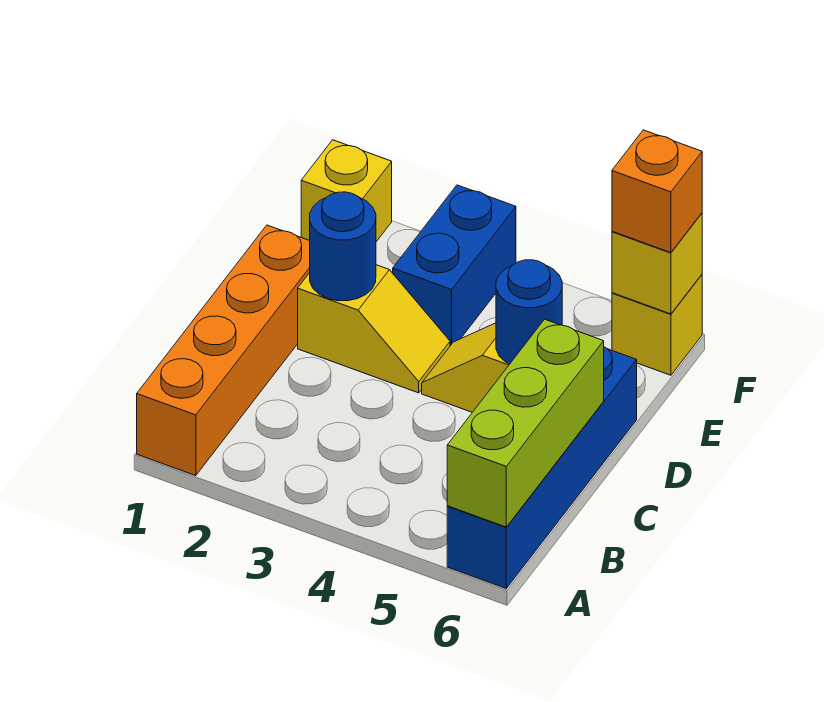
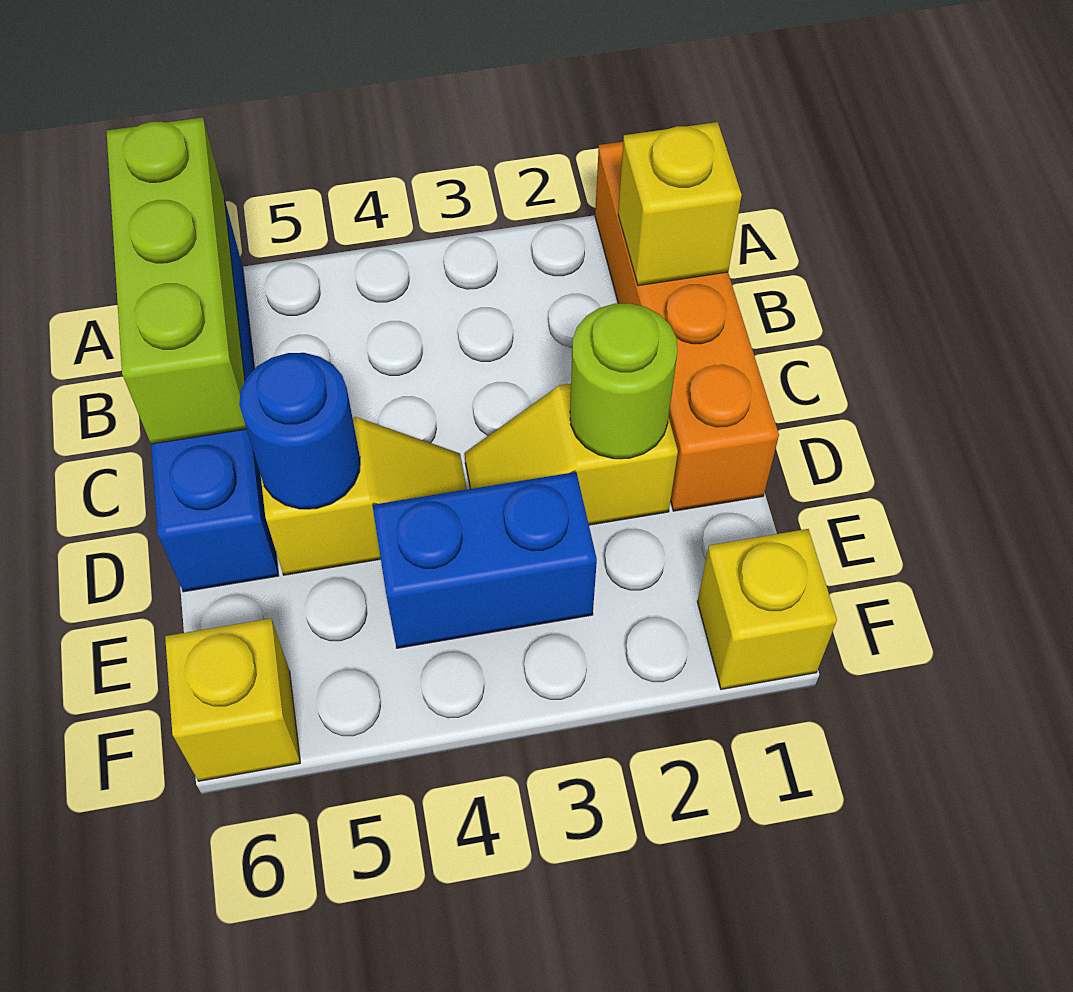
blue 1x1 round brick [310,192,376,301] -> lime 1x1 round brick [570,303,678,459]
blue 1x2 brick [393,185,516,346] -> blue 1x2 brick turned to [373,472,597,648]
yellow 1x1 brick [612,213,702,314] -> yellow 1x1 brick moved to [618,122,742,286]
orange 1x1 brick [612,130,702,253] -> none

